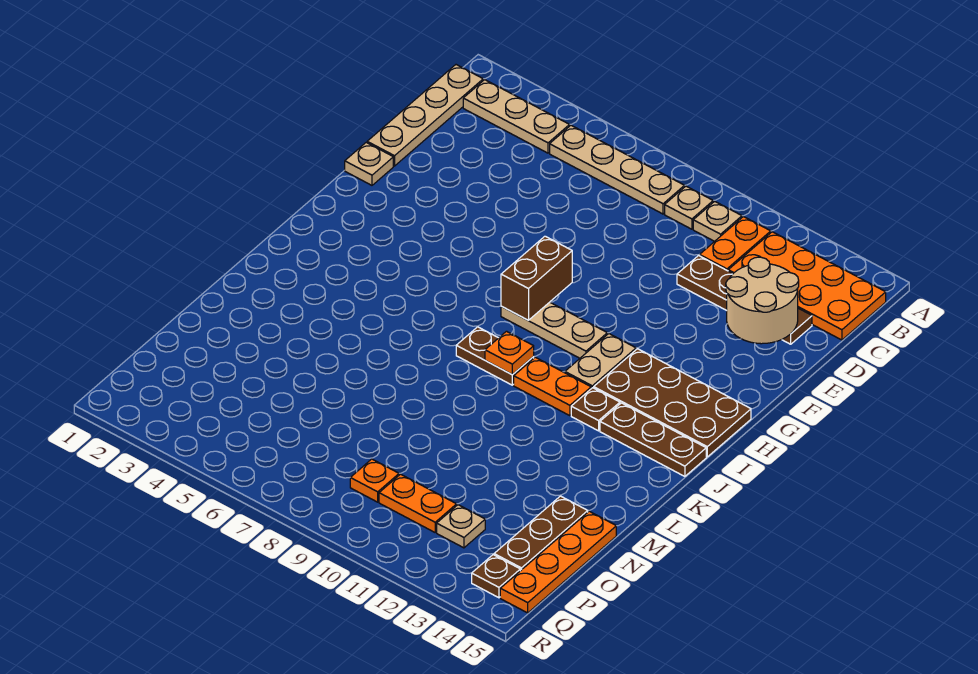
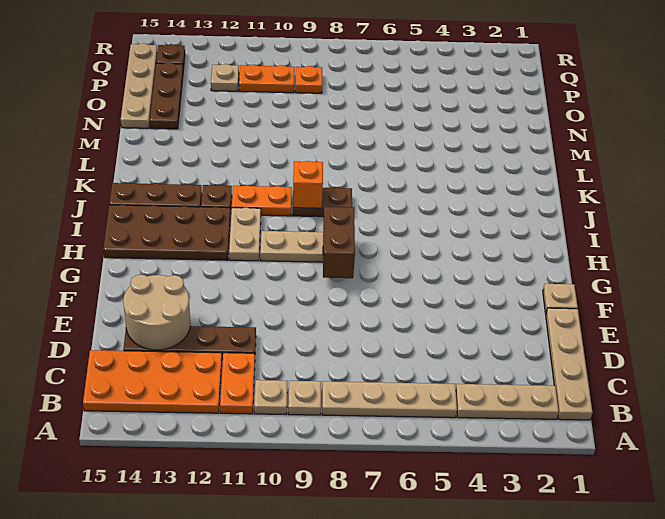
orange 1x1 plate [485,331,534,375] -> orange 1x1 brick [293,161,323,208]
orange 1x4 plate [500,511,616,613] -> tan 1x4 plate [121,43,157,128]

